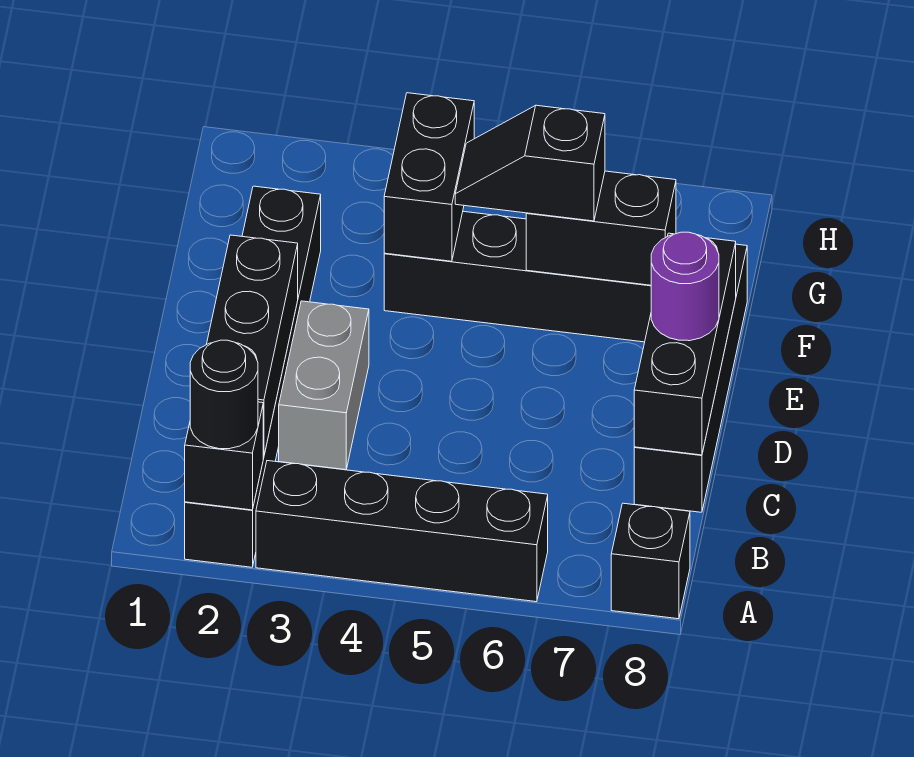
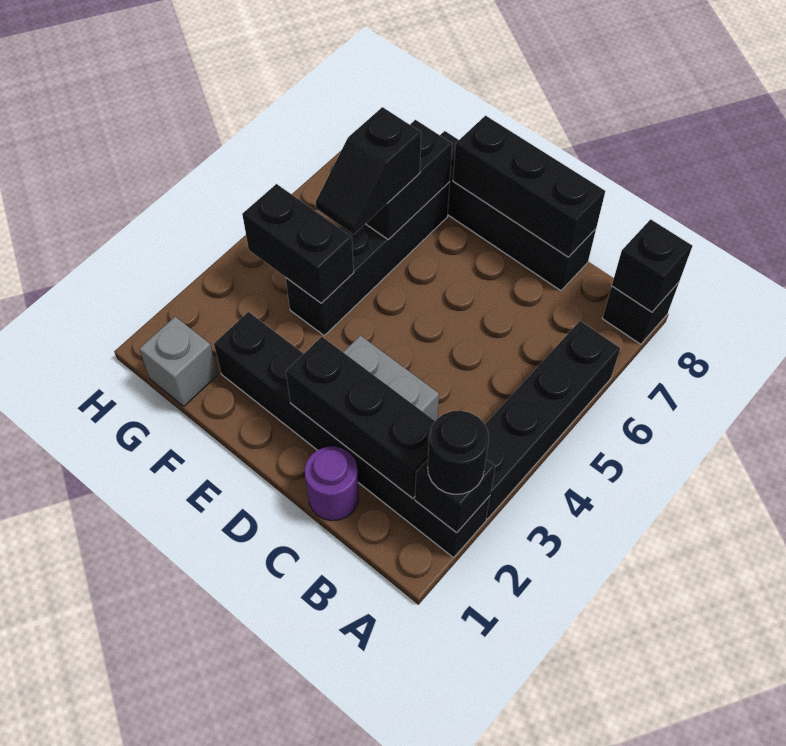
none -> black 1x1 brick [612,219,692,312]
purple 1x1 round brick [651,232,719,341] -> purple 1x1 round brick moved to [305,446,359,521]
none -> grey 1x1 brick [139,317,218,406]

